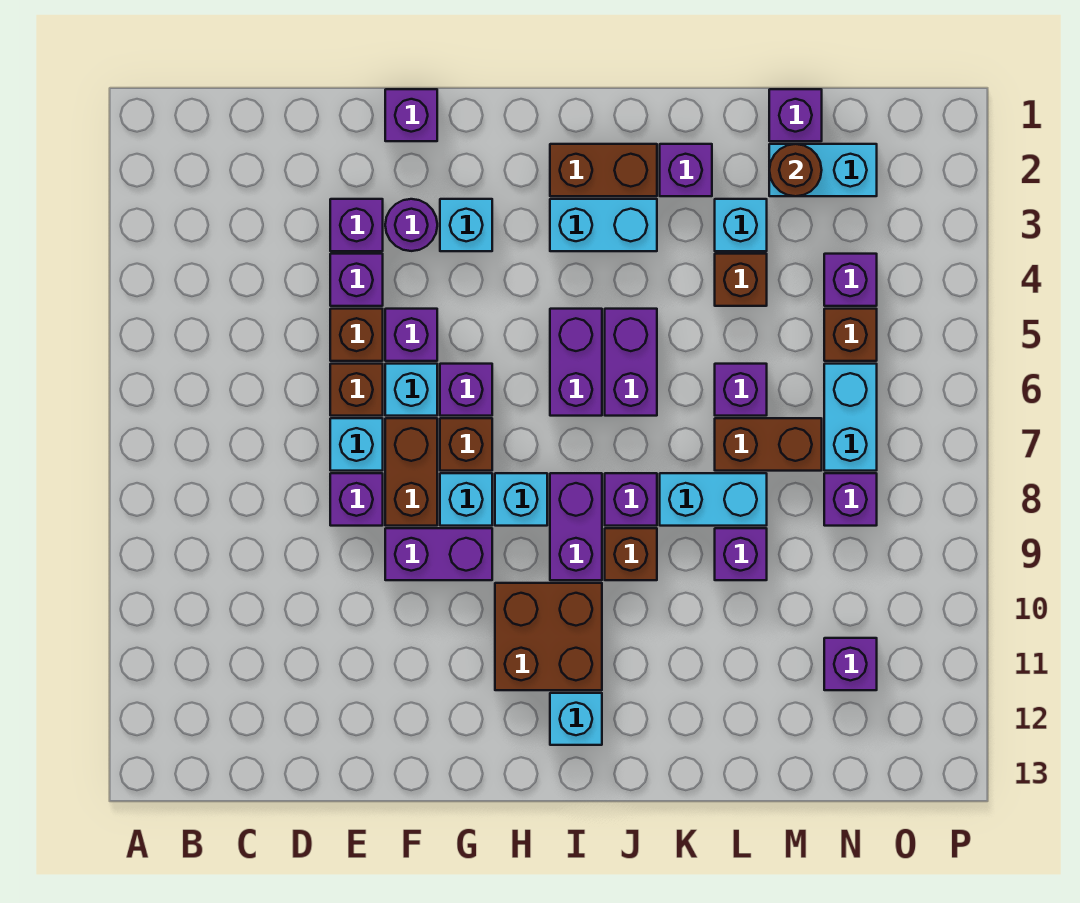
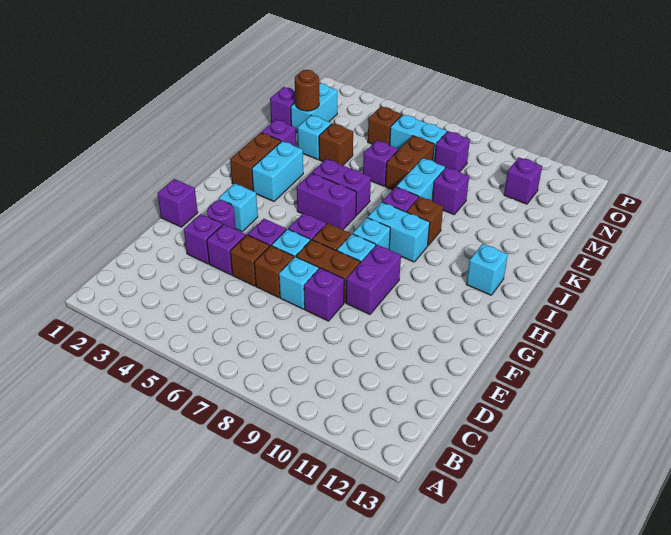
brown 2x2 brick [495,583,602,690] -> none
purple 1x2 brick [550,473,602,580] -> cyan 1x2 brick [368,202,430,262]
purple 1x1 brick [824,254,877,306] -> none

